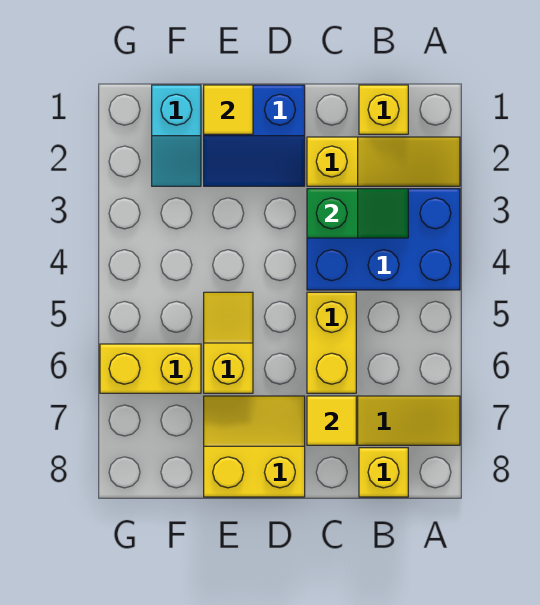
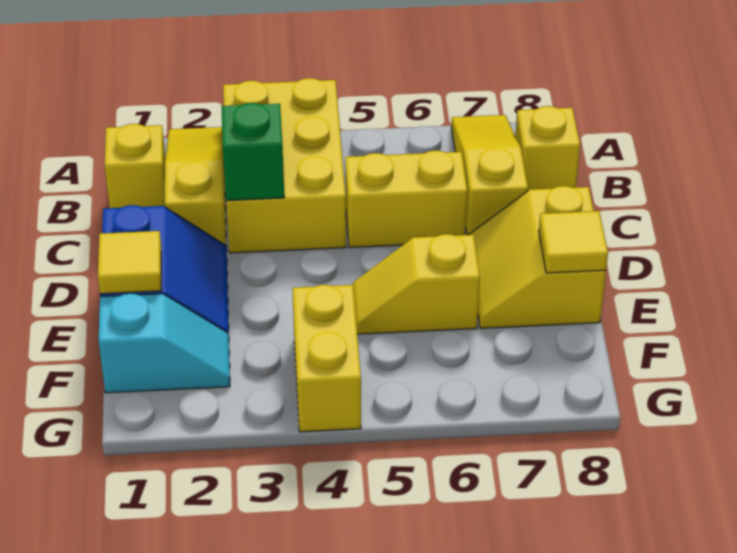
blue 2x3 brick [307,189,460,290] -> yellow 2x3 brick [223,78,346,253]
yellow 1x1 tile [307,396,356,445] -> yellow 1x1 tile moved to [539,211,608,273]
yellow 1x2 brick [100,344,201,393] -> yellow 1x2 brick moved to [292,285,361,432]

